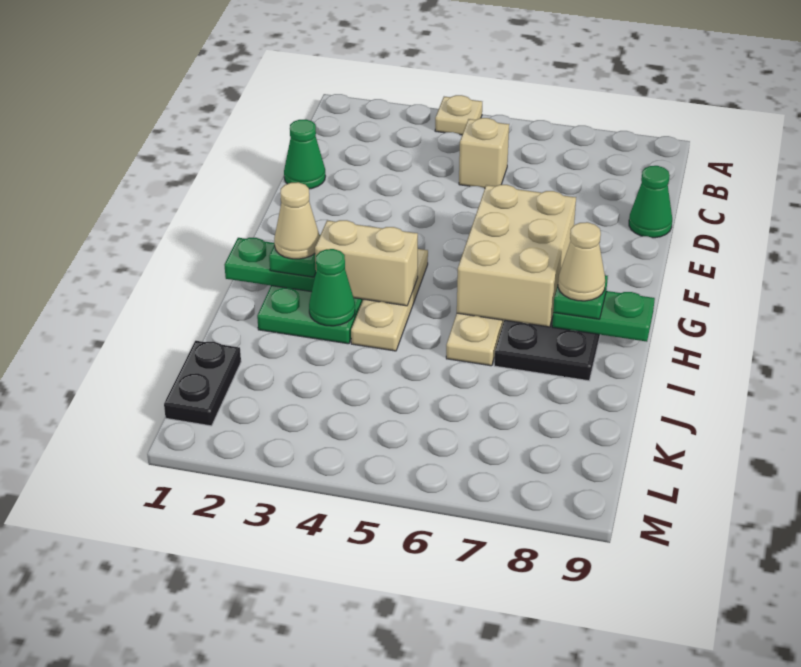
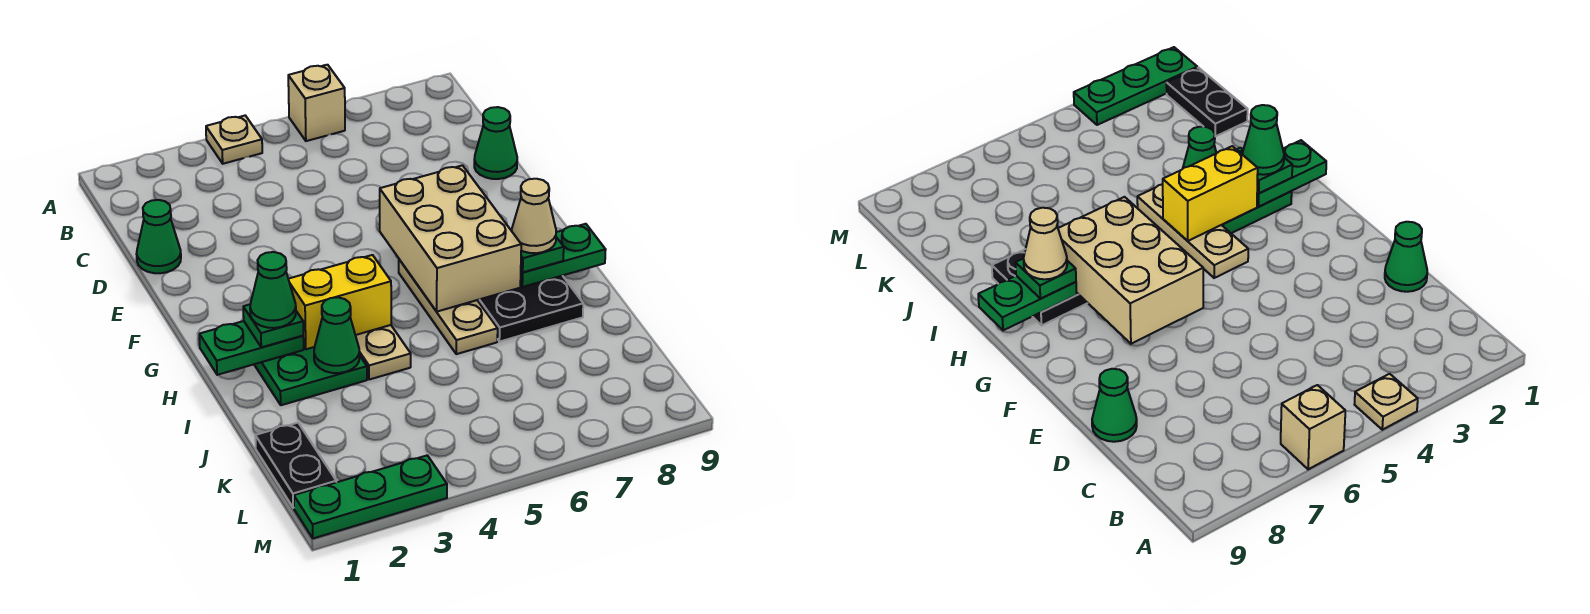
tan 1x1 brick [459,118,509,188] -> tan 1x1 brick moved to [288,65,345,141]
tan 1x1 cone [274,182,320,259] -> green 1x1 cone [250,252,296,328]
tan 1x2 brick [315,220,418,306] -> yellow 1x2 brick [288,255,391,349]
none -> green 1x3 plate [294,455,447,538]

